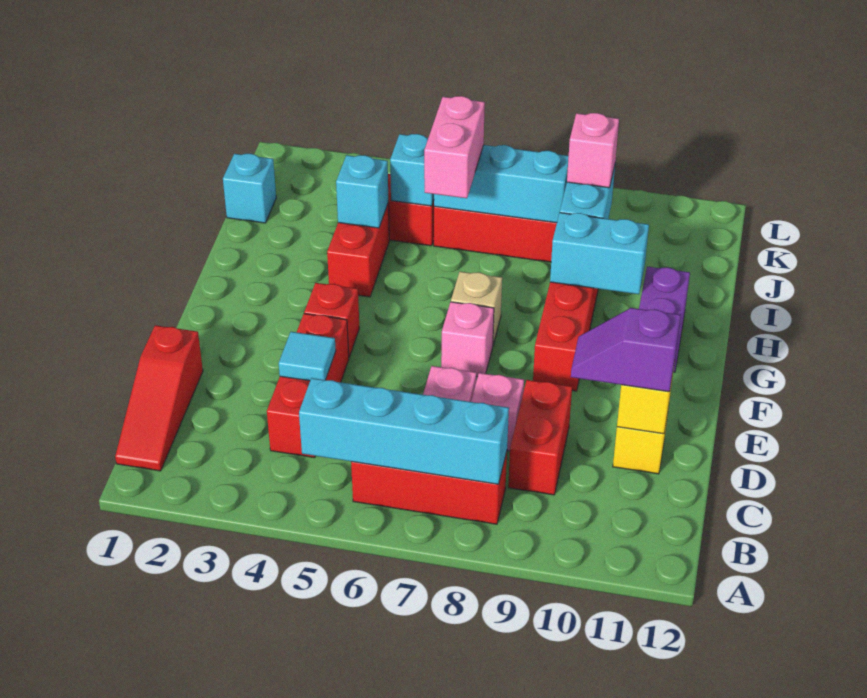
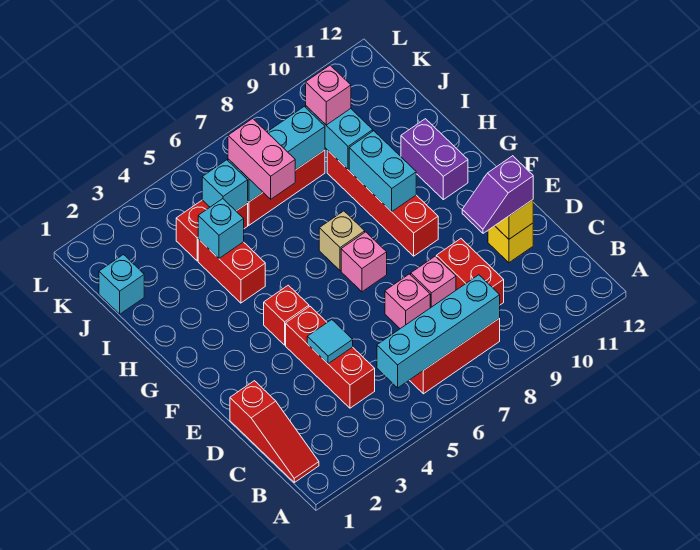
cyan 1x2 brick [550,213,649,294] -> cyan 1x2 brick turned to [349,131,416,212]

